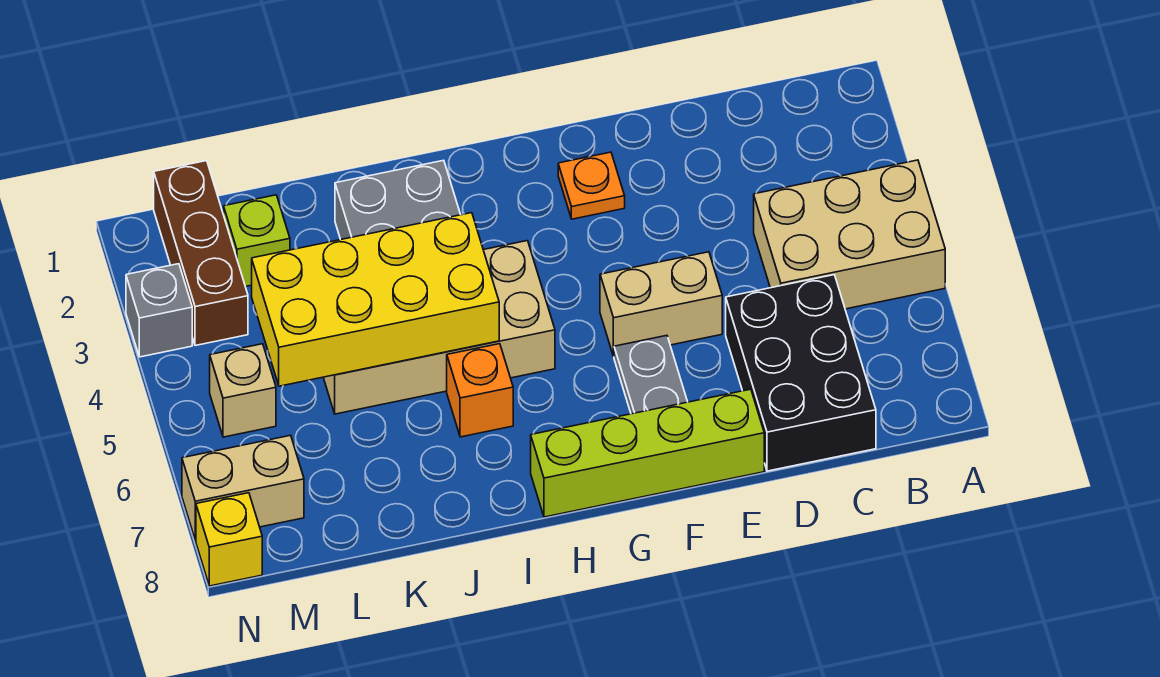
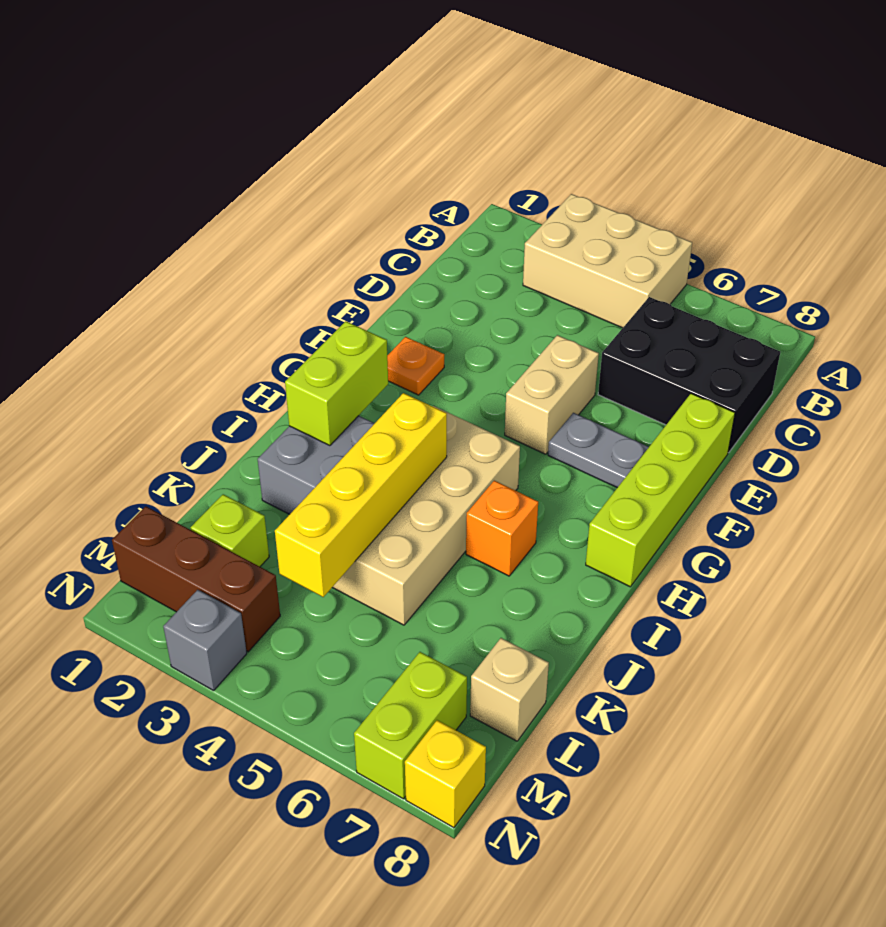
tan 2x3 brick [754,160,945,309] -> tan 2x3 brick turned to [523,194,692,328]
none -> lime 1x2 brick [285,321,388,446]
yellow 2x4 brick [252,213,499,386] -> yellow 1x4 brick [275,393,447,597]
tan 1x1 brick [210,344,276,437] -> tan 1x1 brick moved to [470,638,549,741]
tan 1x2 brick [182,435,304,540] -> lime 1x2 brick [354,652,467,799]

